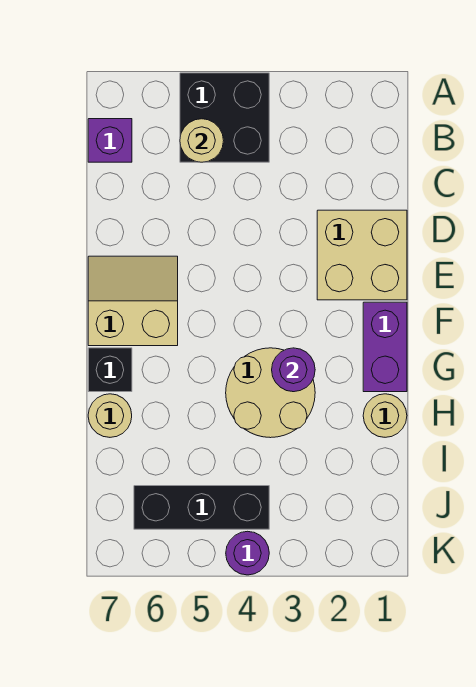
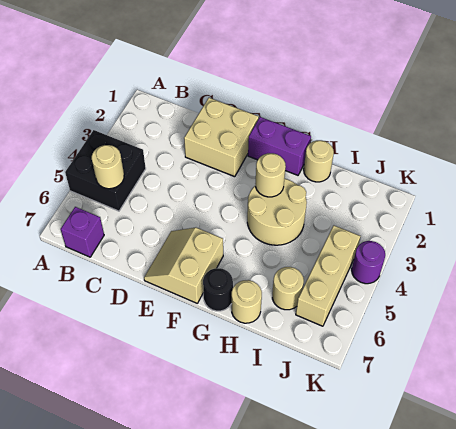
purple 1x1 round brick [272,348,315,392] -> tan 1x1 round brick [255,153,286,197]
black 1x1 brick [88,348,132,392] -> black 1x1 round brick [203,268,233,311]
none -> tan 1x1 round brick [272,267,304,310]
black 1x3 brick [134,486,269,529] -> tan 1x3 brick [296,226,360,326]

